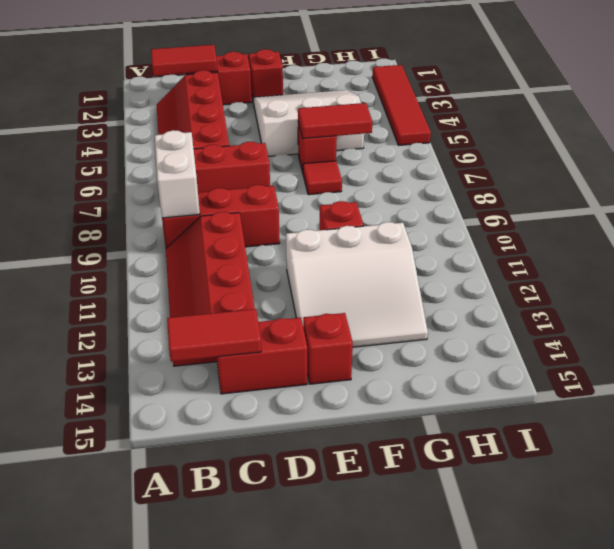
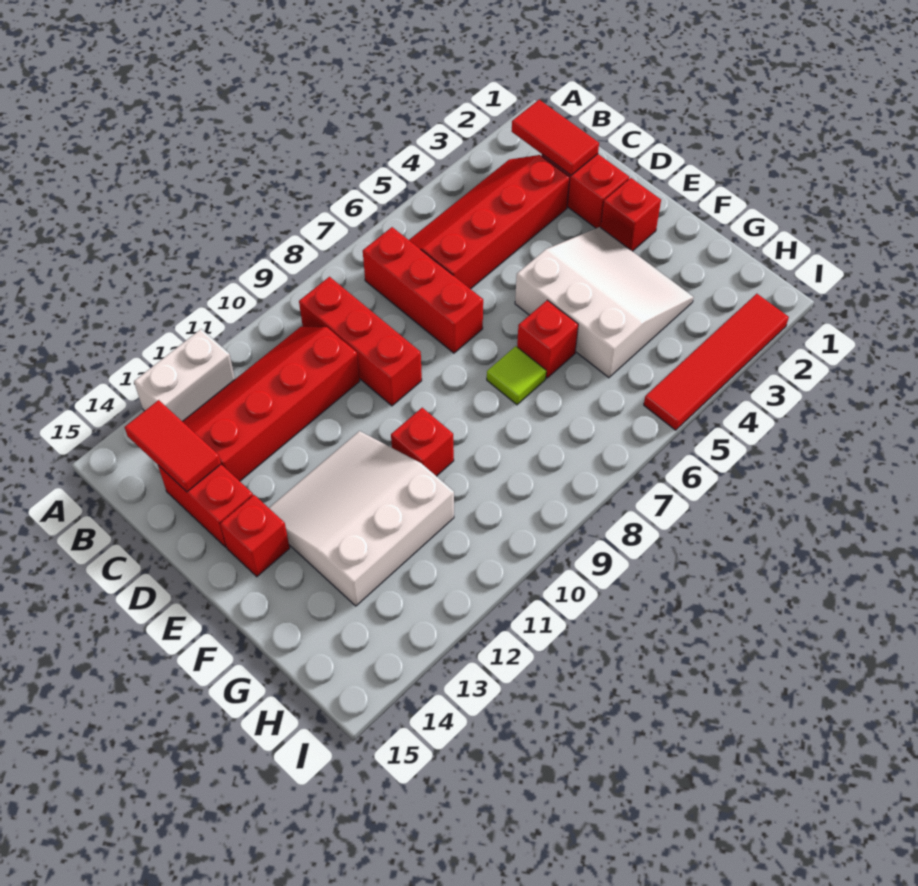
white 1x2 brick [155,130,200,218] -> white 1x2 brick moved to [134,329,235,421]
white 3x3 slope [286,222,428,347] -> white 3x3 slope turned to [269,431,454,606]
red 1x2 tile [298,103,372,138] -> none
red 1x1 tile [303,161,342,195] -> lime 1x1 tile [487,346,546,405]

